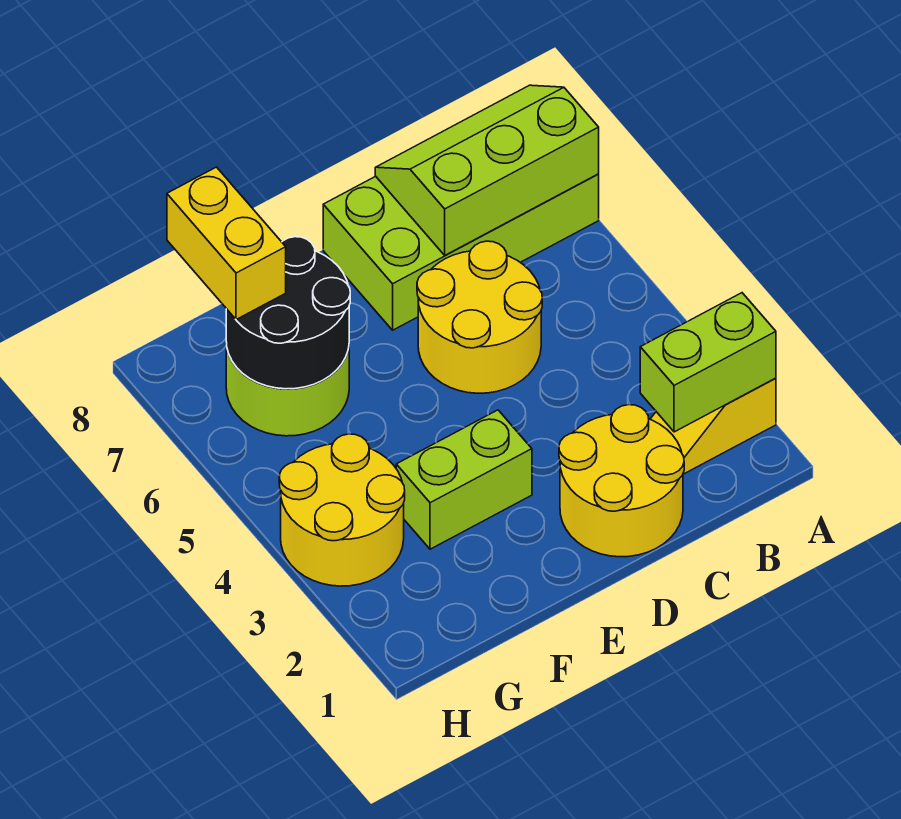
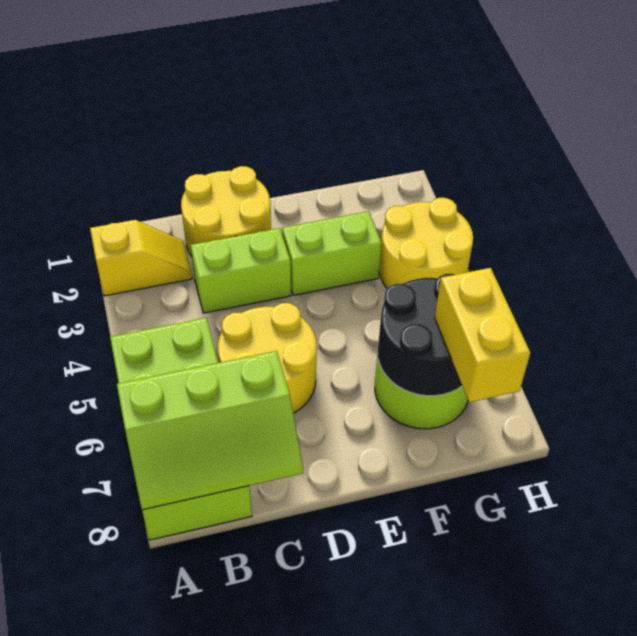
lime 1x2 brick [640,293,776,432] -> lime 1x2 brick moved to [191,228,291,313]
lime 2x4 brick [323,174,599,330] -> lime 2x4 brick turned to [110,318,252,540]

